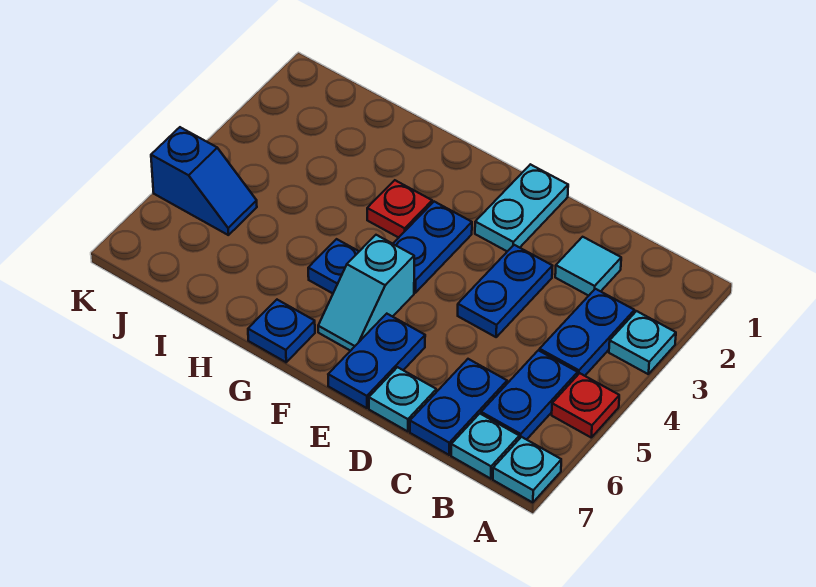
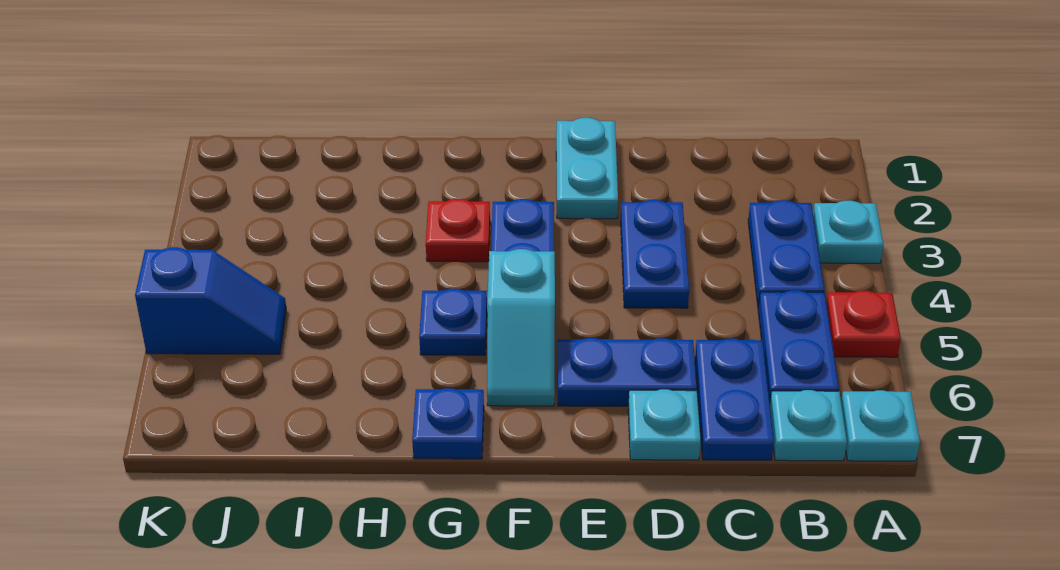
cyan 1x1 tile [555,237,621,296] -> none
blue 1x2 plate [328,314,425,408] -> blue 1x2 plate turned to [558,338,697,406]

